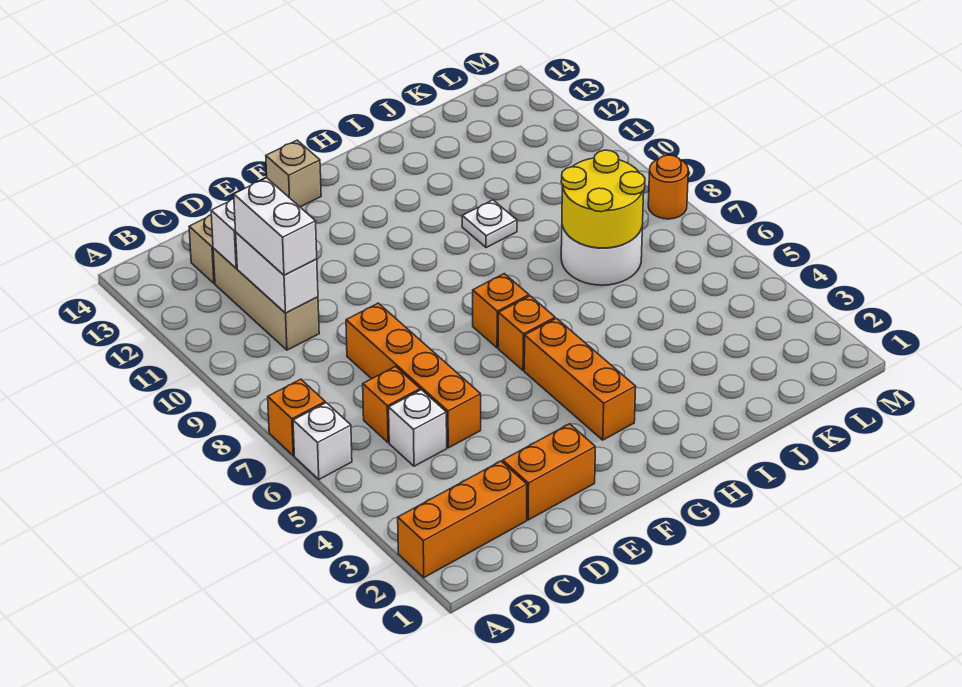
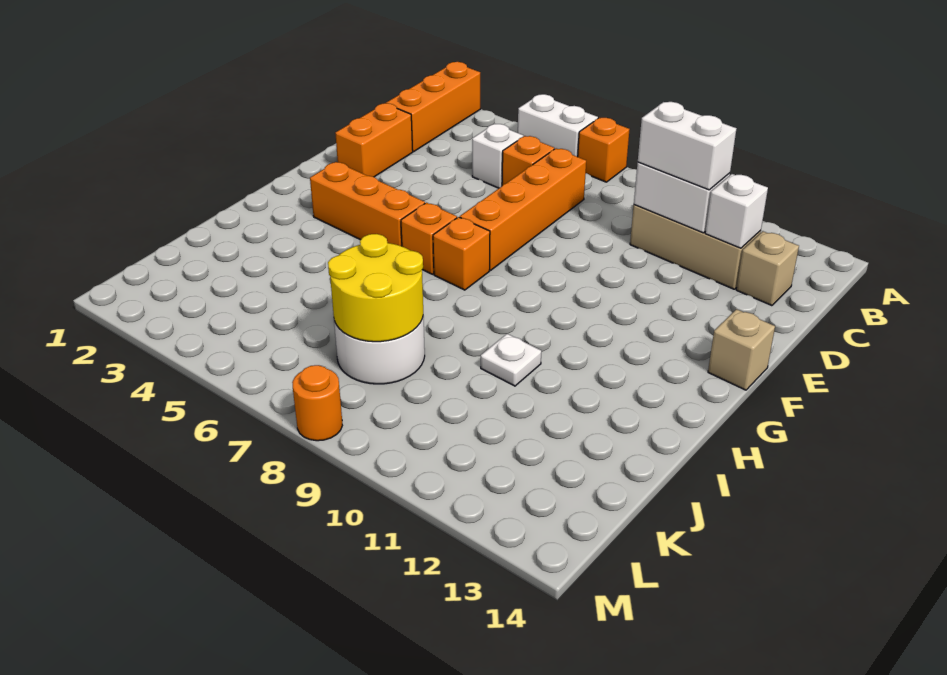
white 1x1 brick [293,403,352,479] -> white 1x2 brick [518,94,598,157]
orange 1x4 brick [346,303,481,448] -> orange 1x4 brick turned to [460,148,586,270]

